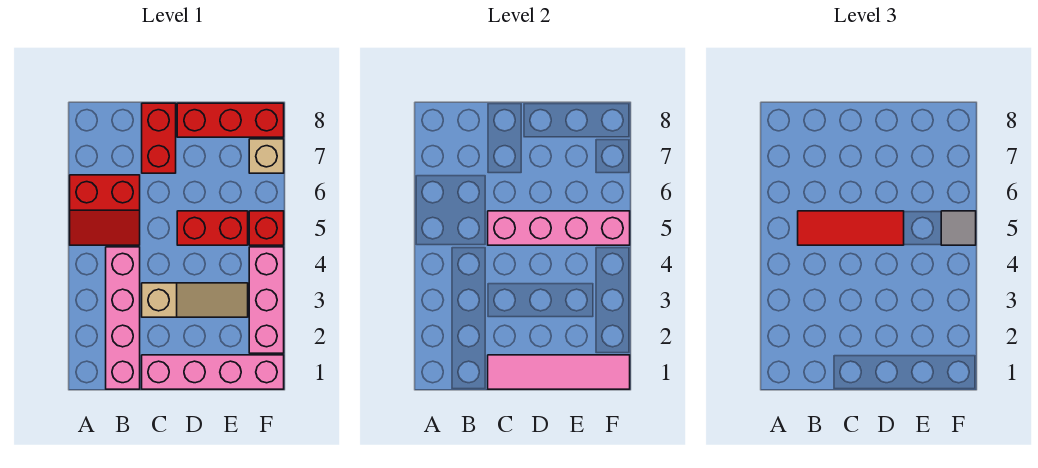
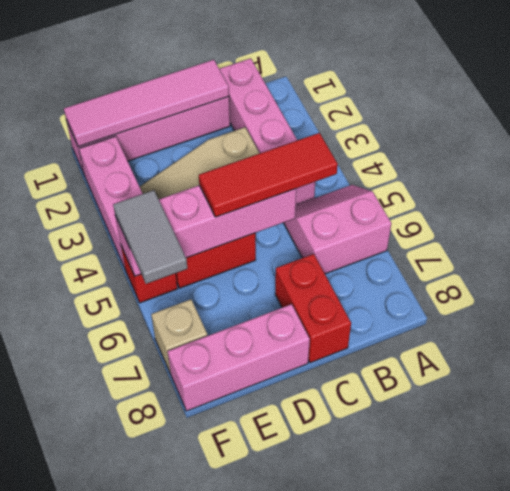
red 2x2 slope [70,175,140,245] -> pink 2x2 slope [284,185,391,274]
red 1x3 brick [177,103,284,137] -> pink 1x3 brick [167,304,310,411]
grey 1x1 tile [941,211,976,245] -> grey 1x2 tile [113,190,188,284]

